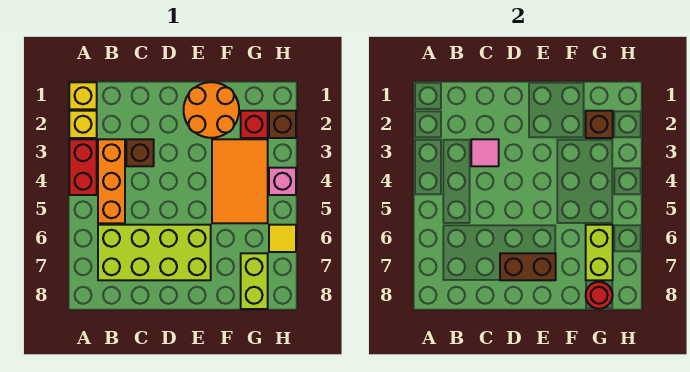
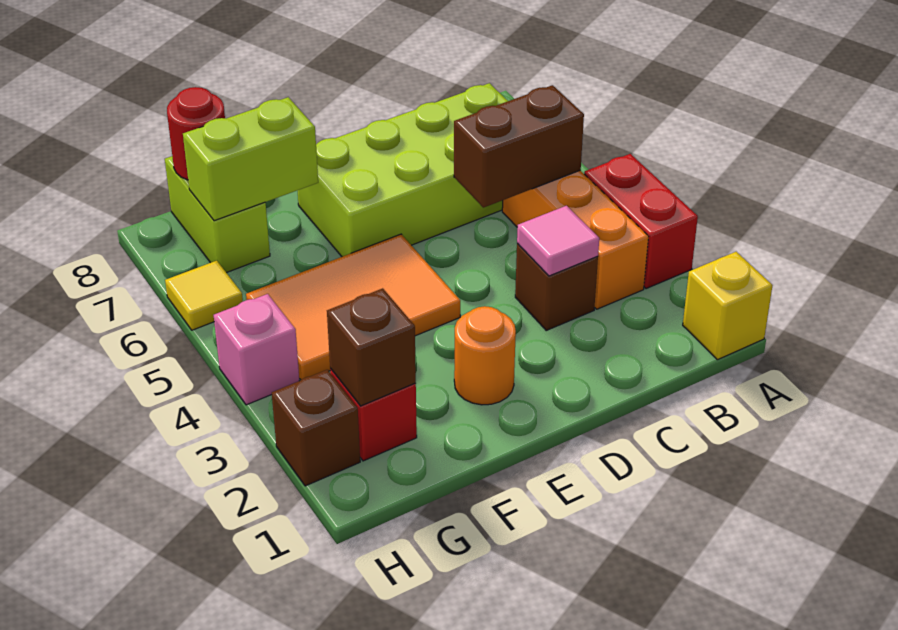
yellow 1x1 brick [69,111,97,138] -> none
brown 1x2 brick [500,253,556,280] -> brown 1x2 brick moved to [454,85,584,208]
orange 2x2 round brick [184,82,239,138] -> orange 1x1 round brick [454,306,516,405]
orange 2x3 tile [212,139,268,223] -> orange 2x3 tile turned to [246,234,460,380]
lime 1x2 brick [586,225,613,280] -> lime 1x2 brick turned to [183,97,318,221]

